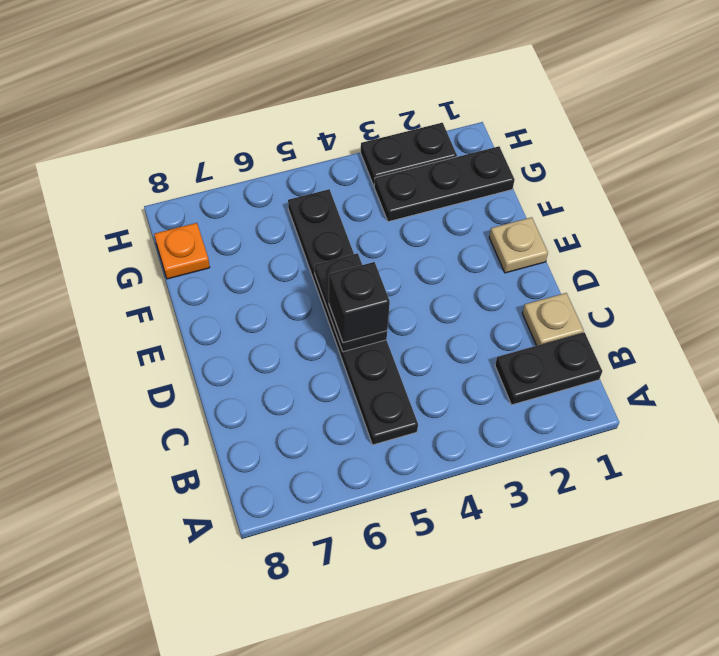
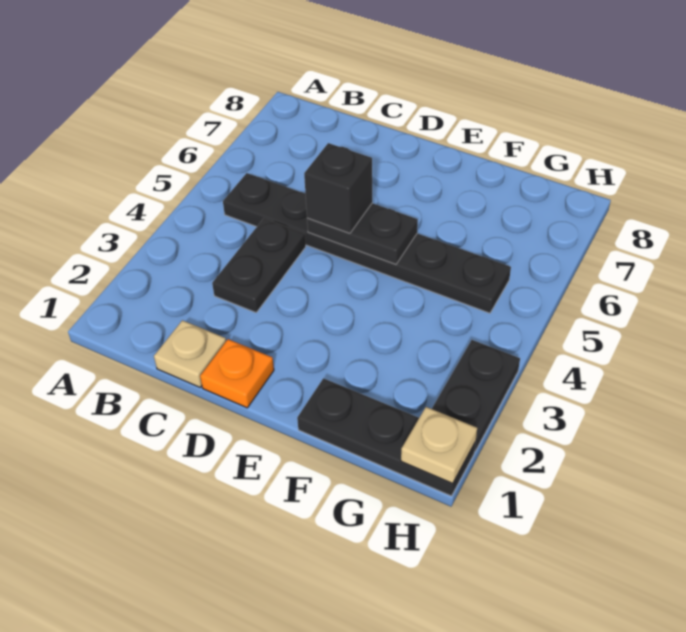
black 1x2 plate [495,332,602,405] -> black 1x2 plate moved to [212,218,306,312]
tan 1x1 plate [489,217,548,273] -> tan 1x1 plate moved to [401,407,477,483]
black 1x3 plate [374,146,515,222] -> black 1x3 plate turned to [297,378,476,496]
orange 1x1 plate [154,223,210,279] -> orange 1x1 plate moved to [200,339,274,408]

